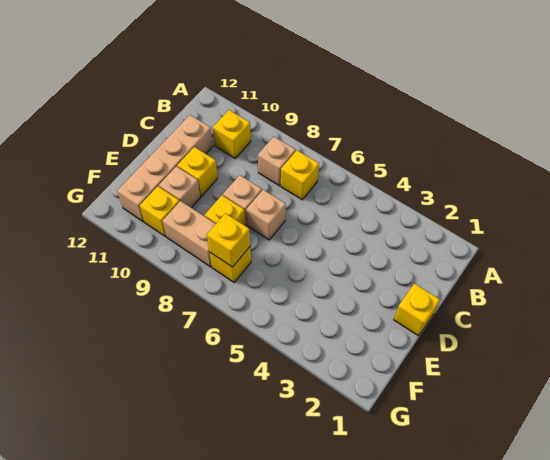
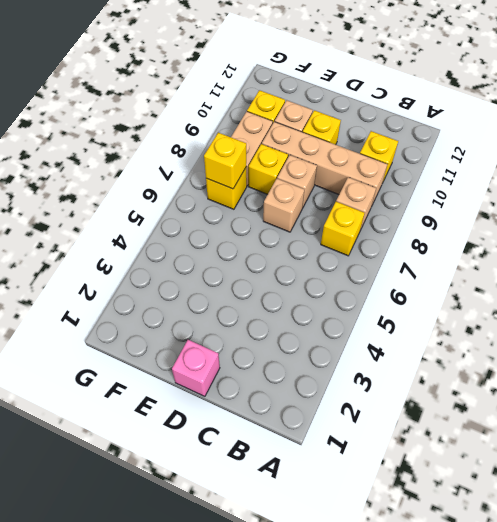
tan 1x4 brick [117,115,213,222] -> tan 1x4 brick moved to [262,122,388,207]
yellow 1x1 brick [394,284,440,336] -> pink 1x1 brick [172,340,220,396]

